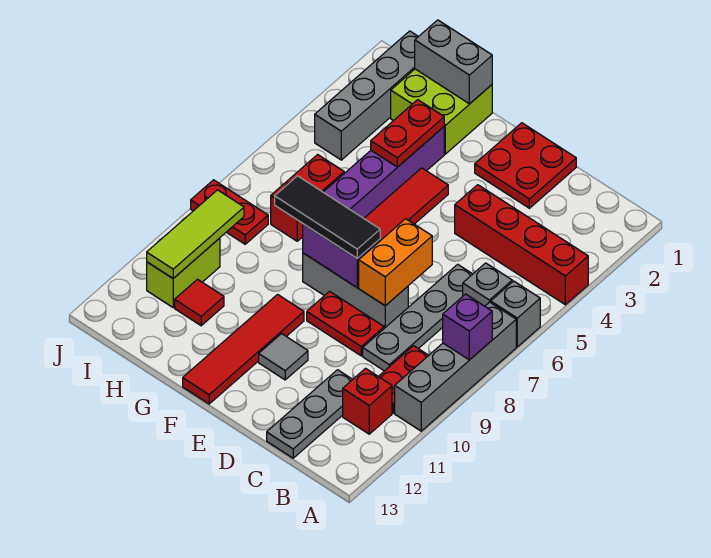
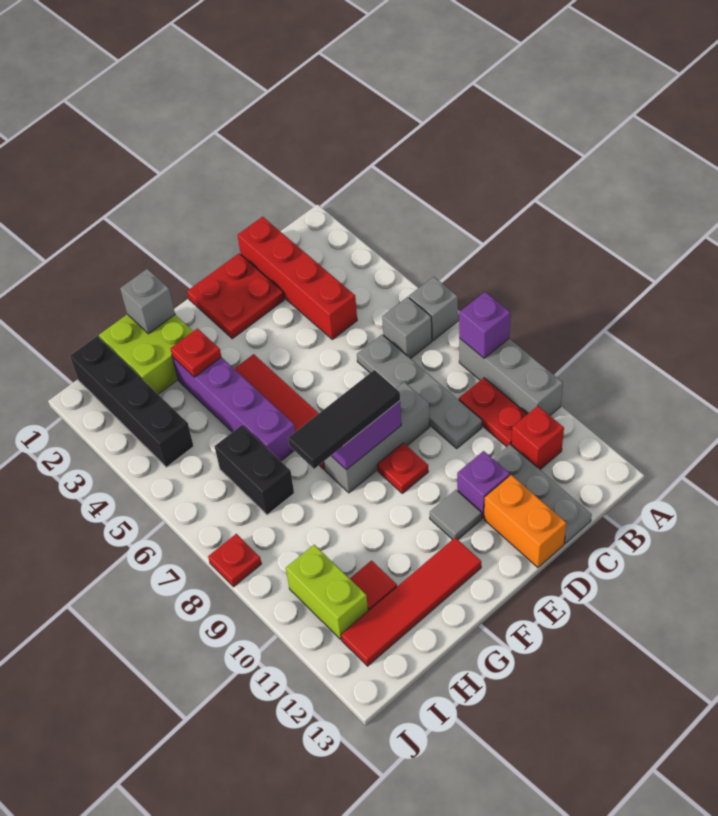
red 1x4 brick [455,185,588,305] -> red 1x4 brick turned to [237,217,357,339]
grey 1x4 brick [395,302,516,431] -> grey 1x3 brick [459,338,563,415]
orange 1x2 brick [359,219,432,306] -> orange 1x2 brick moved to [484,475,566,568]
red 1x2 plate [307,292,384,356] -> red 1x1 plate [377,443,428,493]
none -> purple 1x1 brick [457,451,510,518]
red 1x4 tile [183,295,304,404] -> red 1x4 tile turned to [341,538,481,666]
grey 1x2 brick [415,20,492,104] -> grey 1x1 brick [120,269,175,334]
red 1x2 plate [371,100,444,167] -> red 1x1 plate [170,328,221,377]
red 1x2 brick [271,155,344,241] -> black 1x2 brick [215,425,294,515]
grey 1x4 brick [315,31,418,160] -> black 1x4 brick [70,336,194,467]
red 1x2 plate [191,180,268,244] -> red 1x1 plate [208,534,261,587]
lime 1x3 tile [147,190,244,278] -> none

